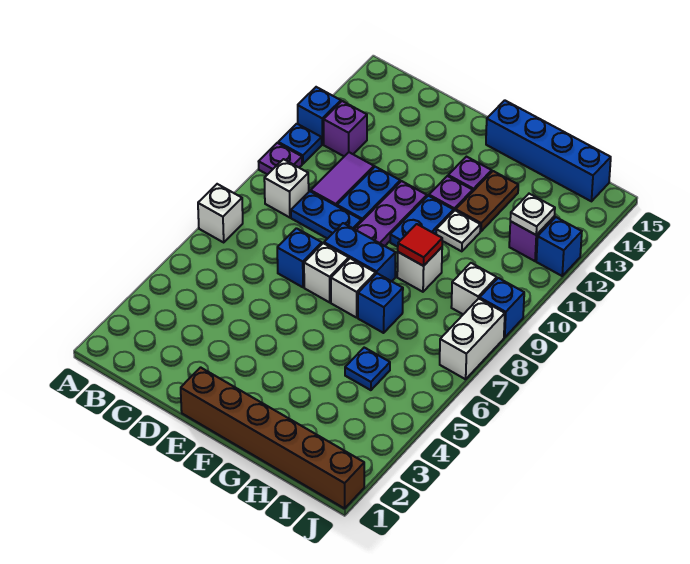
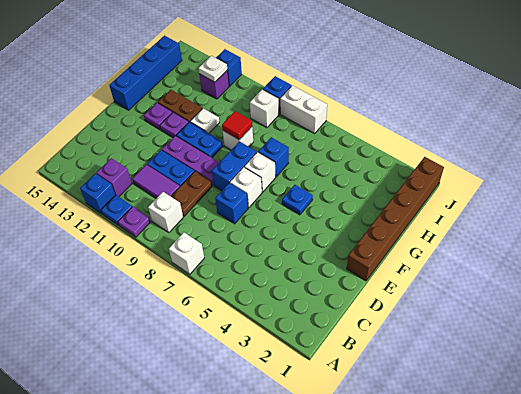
blue 1x2 plate [291,191,361,239] -> brown 1x2 plate [171,171,212,216]
blue 1x1 plate [345,348,390,390] -> blue 1x1 plate moved to [282,185,313,215]

